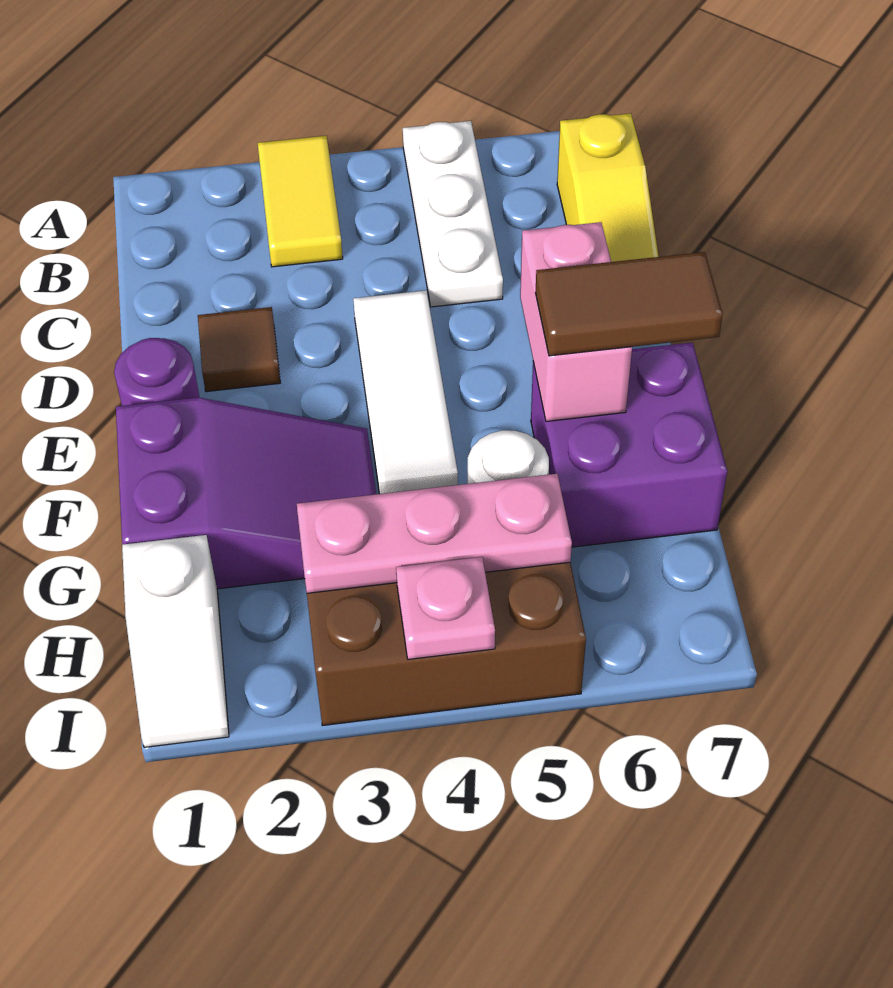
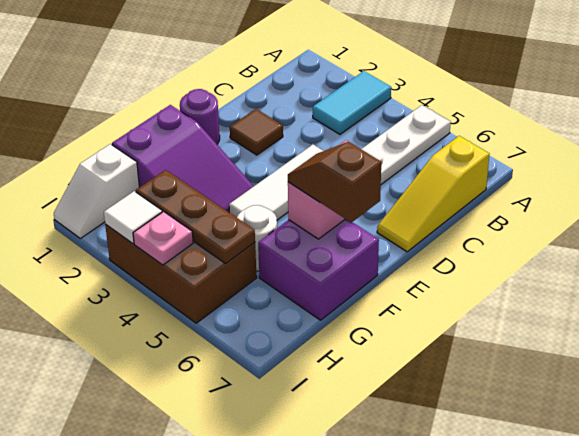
yellow 1x2 tile [258,136,343,267] -> cyan 1x2 tile [313,71,391,134]
brown 1x2 tile [535,252,723,356] -> brown 1x2 slope [288,141,381,222]
pink 1x3 plate [297,474,572,593] -> brown 1x3 plate [136,170,255,263]
none -> white 1x1 tile [104,191,162,244]

